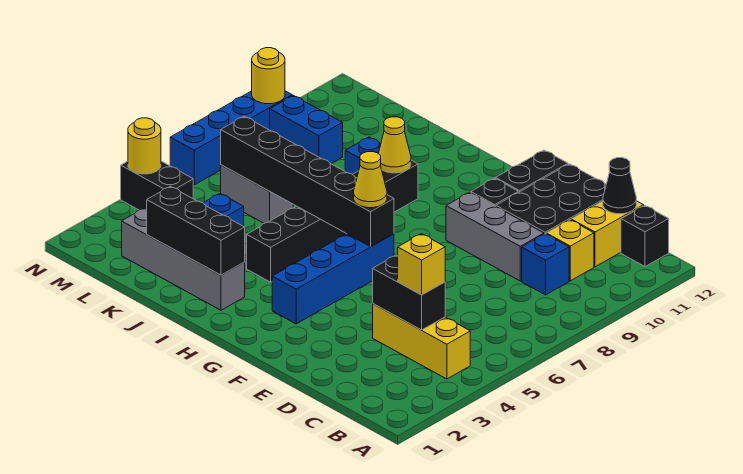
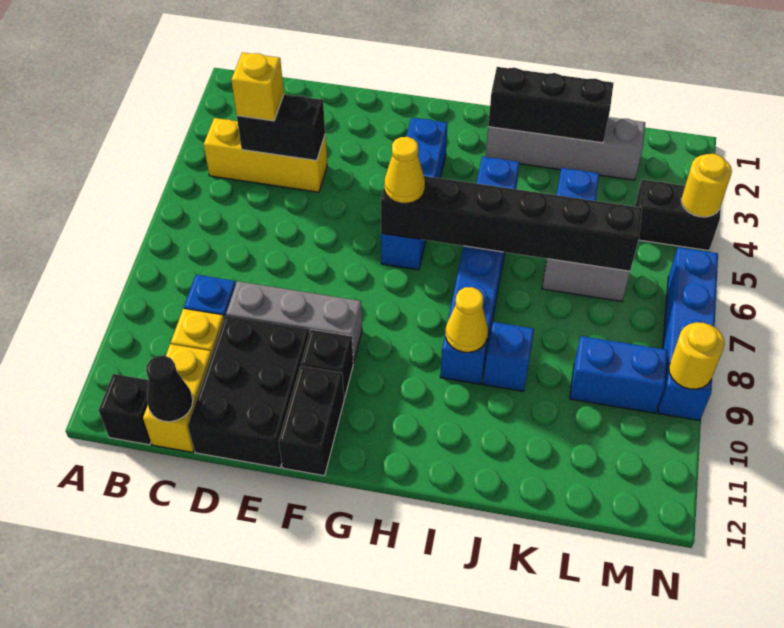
black 1x6 brick [247,160,418,282] -> blue 1x6 brick [440,157,519,384]

